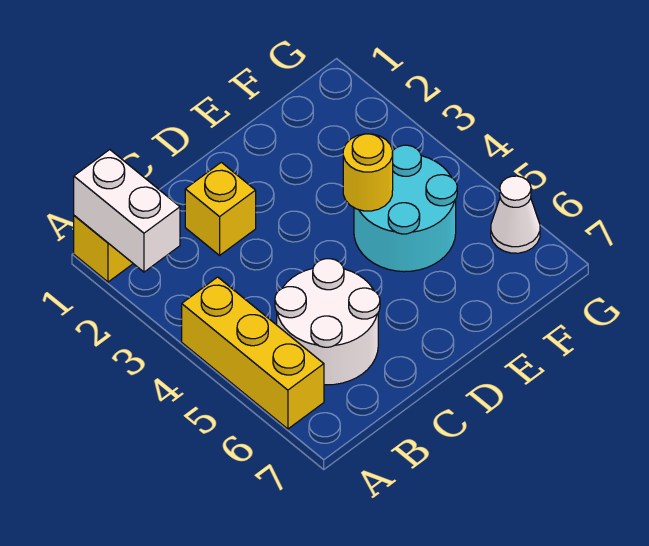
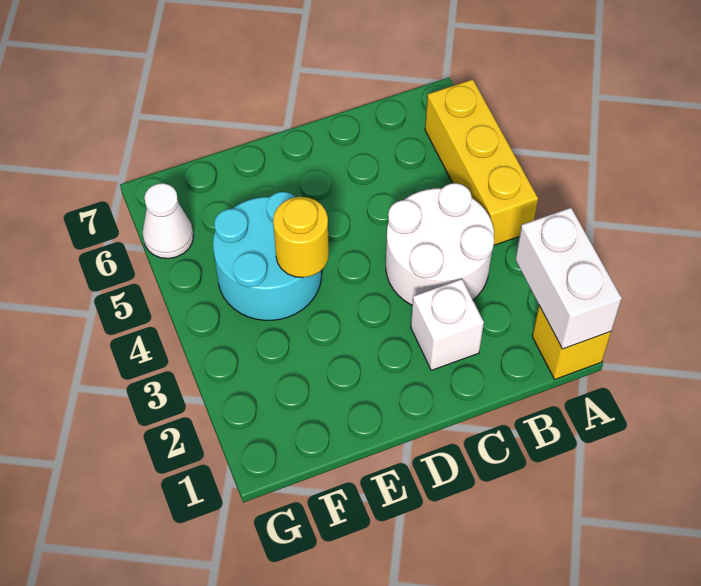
white 2x2 round brick [275,259,380,385] -> white 2x2 round brick moved to [386,183,494,305]
yellow 1x1 brick [185,162,256,255] -> white 1x1 brick [411,279,484,370]

